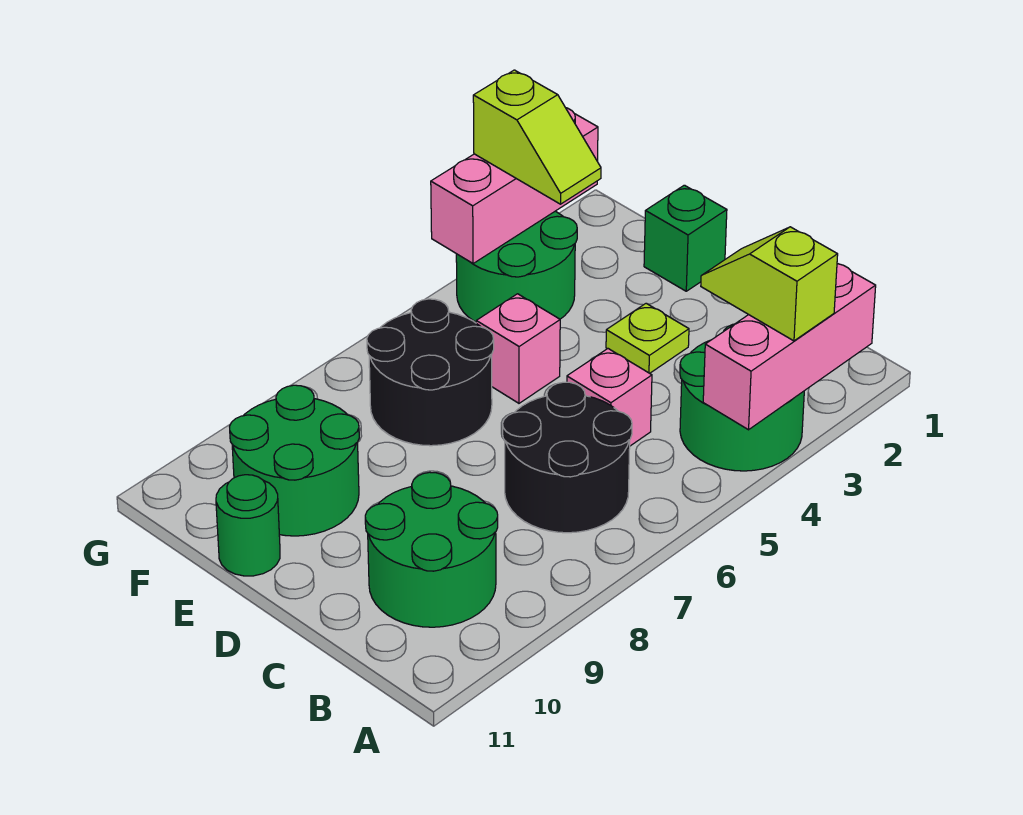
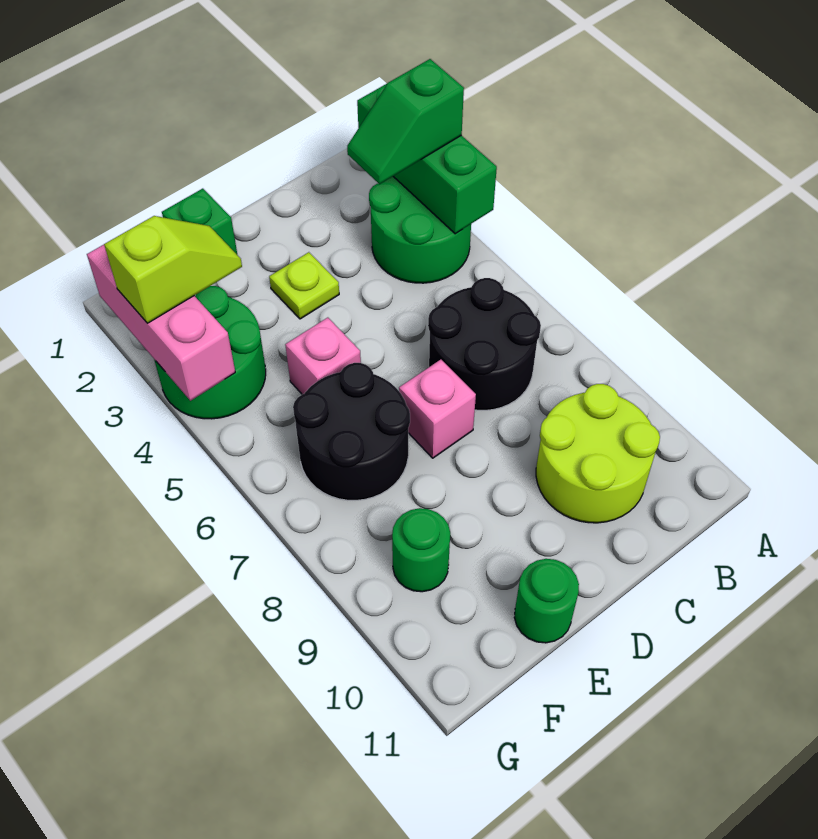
pink 1x3 brick [703,264,876,430] -> green 1x3 brick [357,83,497,234]
lime 1x2 slope [701,227,838,341] -> green 1x2 slope [347,59,464,184]
green 2x2 round brick [365,472,498,627] -> lime 2x2 round brick [536,384,660,523]
pink 1x1 brick [567,349,652,446] -> pink 1x1 brick moved to [399,360,476,458]
green 2x2 round brick [230,385,359,536] -> green 1x1 round brick [392,508,450,592]

